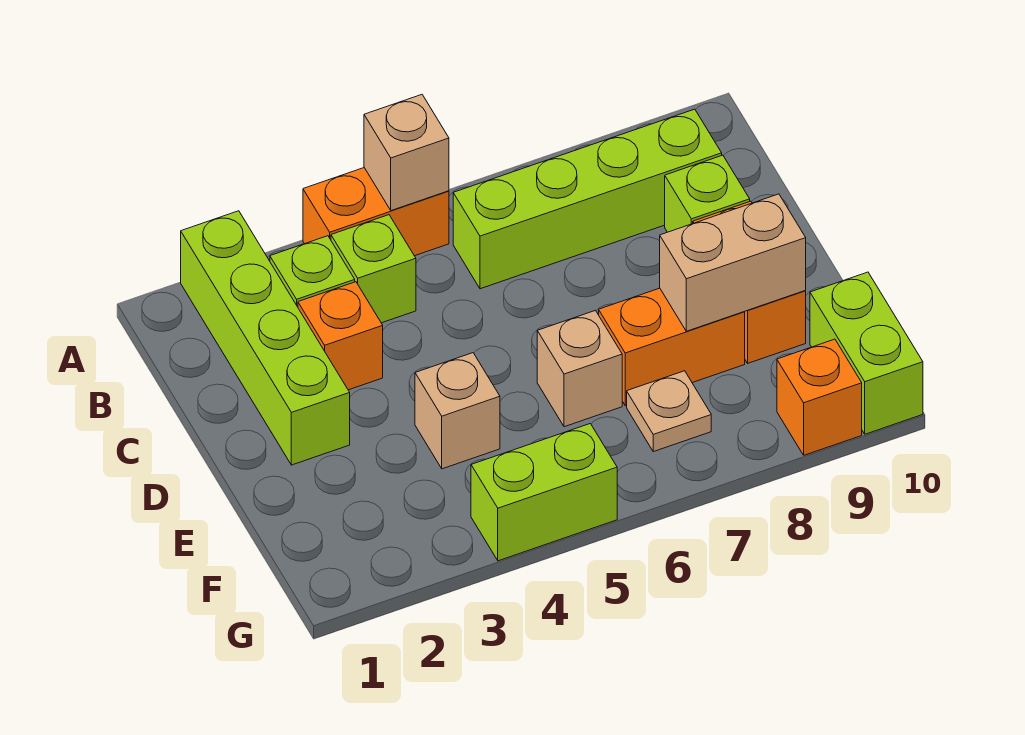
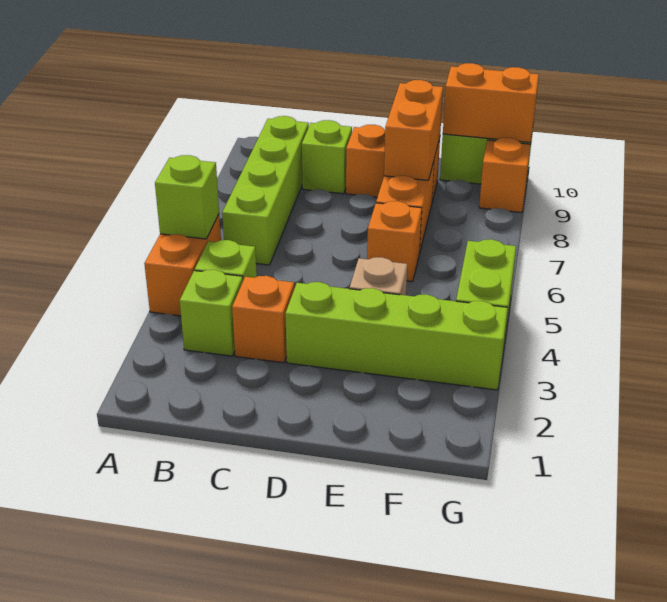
lime 1x4 brick [181,211,350,465] -> lime 1x4 brick moved to [285,282,508,390]
tan 1x1 brick [364,95,449,211] -> lime 1x1 brick [155,155,219,239]
tan 1x1 brick [537,310,622,427] -> orange 1x1 brick [367,201,422,282]
tan 1x2 brick [660,194,806,331] -> orange 1x2 brick [384,80,443,180]
tan 1x1 plate [627,371,711,452] -> none
none -> orange 1x2 brick [443,63,539,143]

